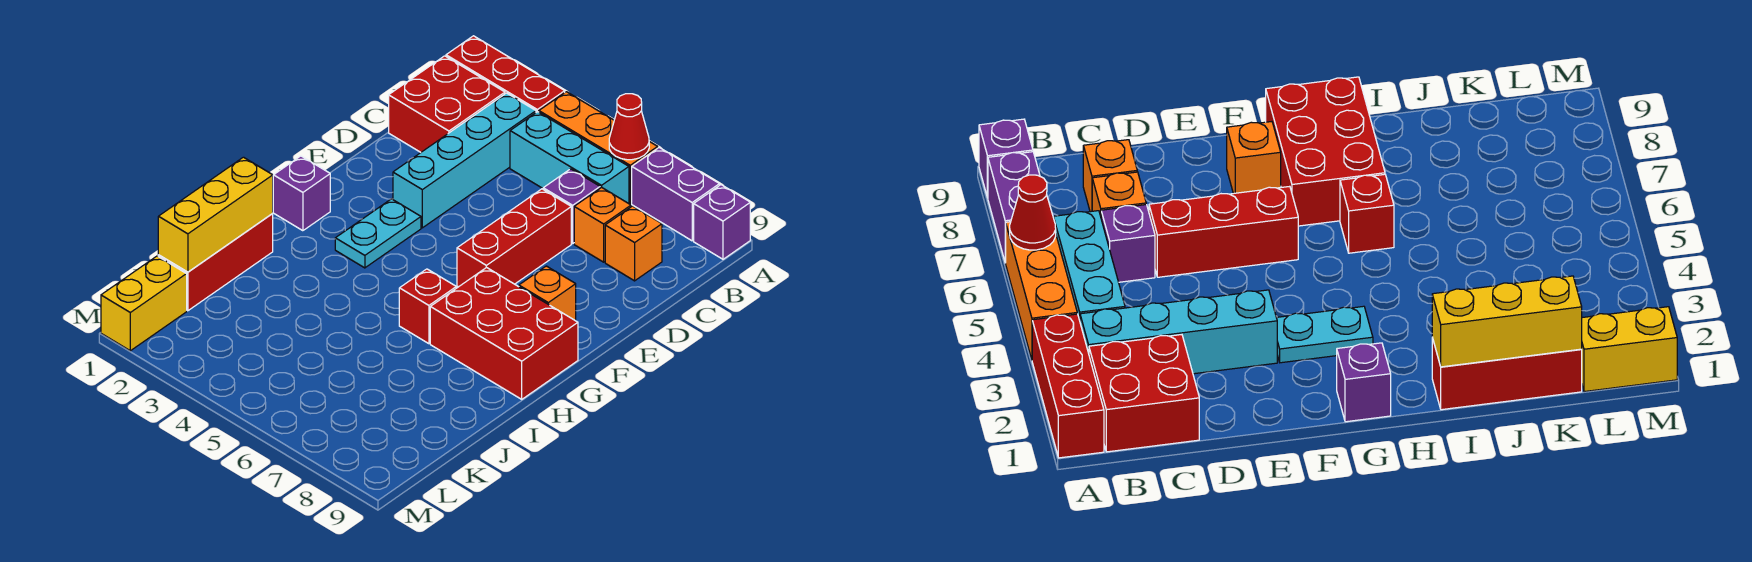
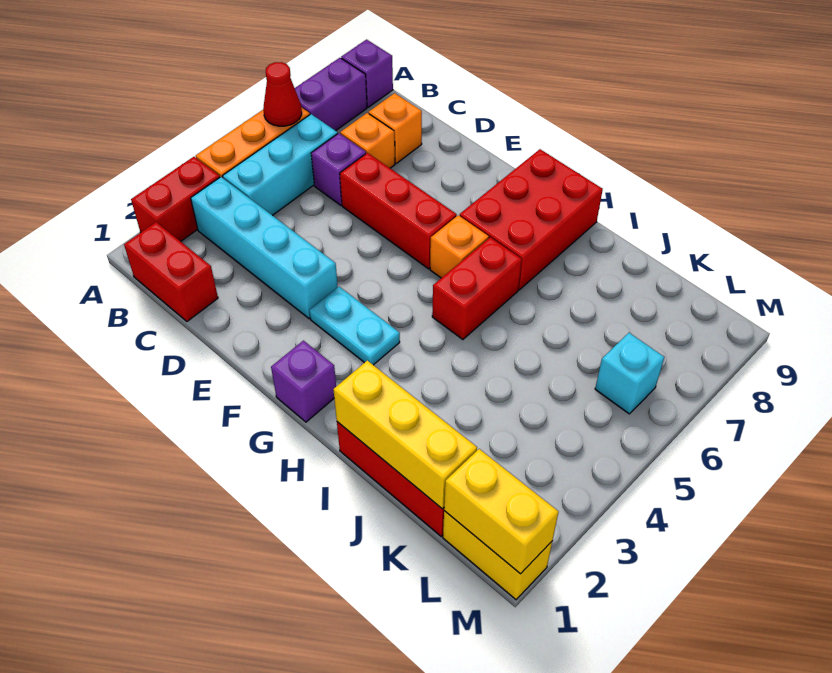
red 1x3 brick [446,36,565,112] -> red 1x2 brick [131,157,220,241]
red 2x2 brick [389,56,505,152] -> red 1x2 brick [124,222,218,321]
orange 1x1 brick [519,266,576,321] -> orange 1x1 brick moved to [430,215,489,278]
red 1x1 brick [399,269,456,344] -> red 1x2 brick [432,237,522,340]
none -> yellow 1x2 brick [444,449,559,574]
none -> cyan 1x1 brick [595,333,664,414]

